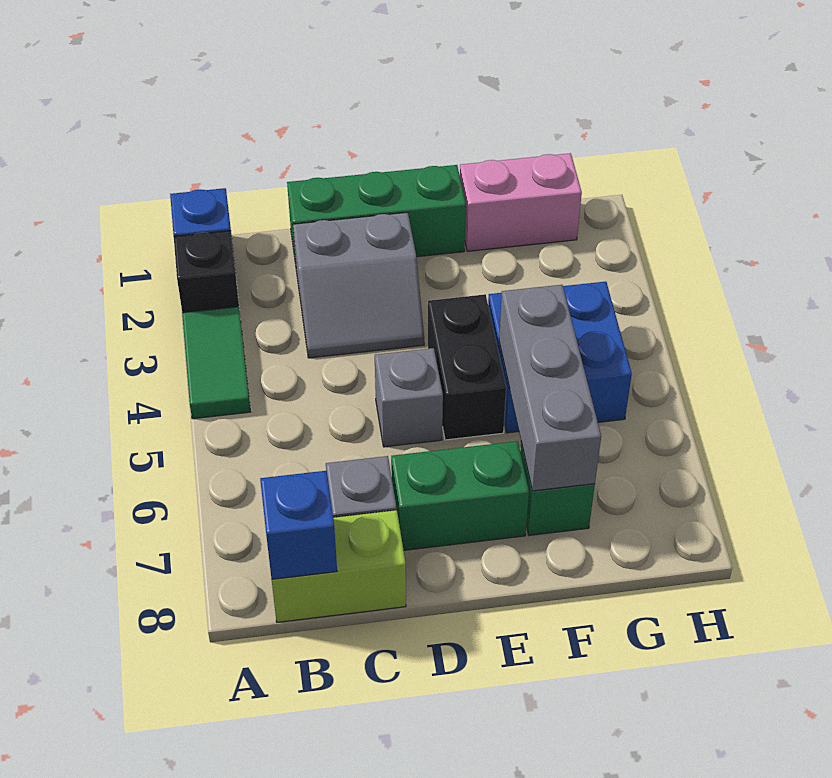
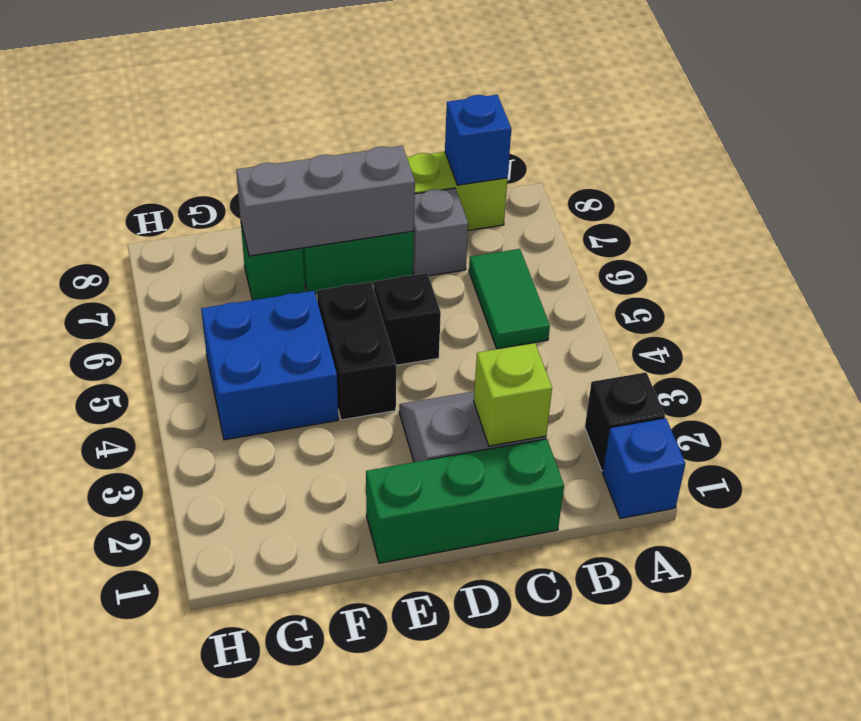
green 1x2 tile [182,307,250,419] -> green 1x2 tile moved to [469,249,550,349]
none -> lime 1x1 brick [474,343,552,446]
grey 1x1 brick [375,348,443,447] -> black 1x1 brick [374,273,441,365]
pink 1x2 brick [460,153,582,251] -> none
grey 1x3 brick [499,285,601,491] -> grey 1x3 brick turned to [236,146,415,256]

